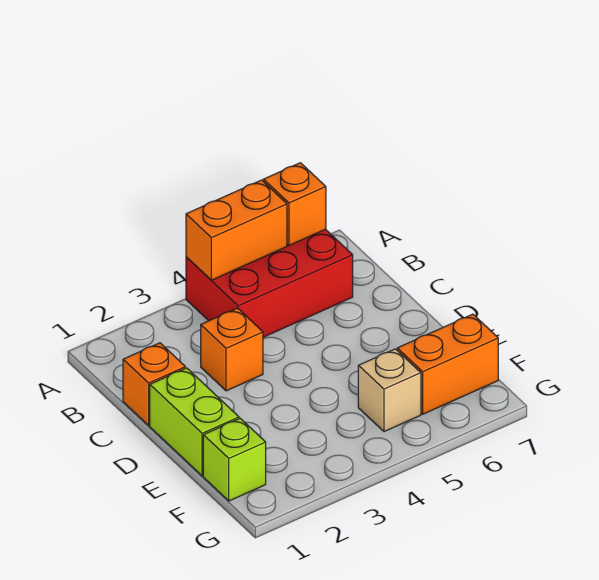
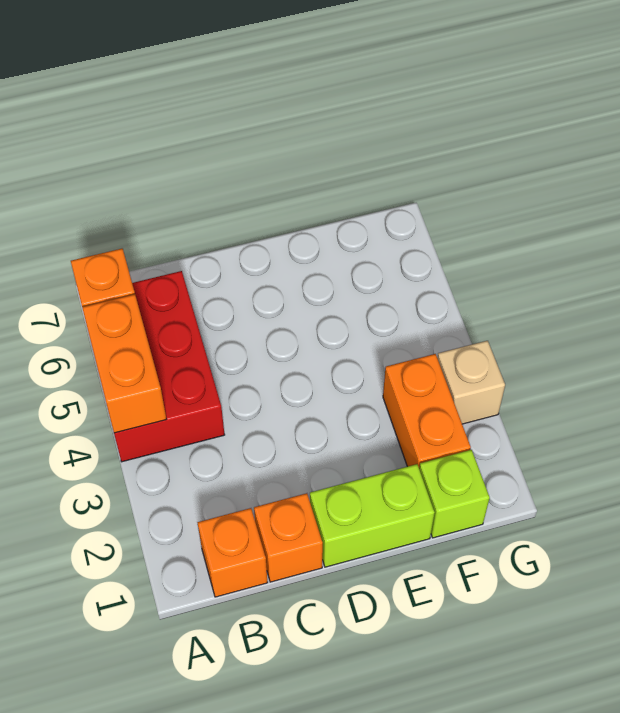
orange 1x1 brick [201,308,263,391] -> orange 1x1 brick moved to [197,508,268,597]
tan 1x1 brick [358,349,421,432] -> tan 1x1 brick moved to [437,341,505,424]
orange 1x2 brick [397,314,498,414] -> orange 1x2 brick moved to [383,354,471,467]

